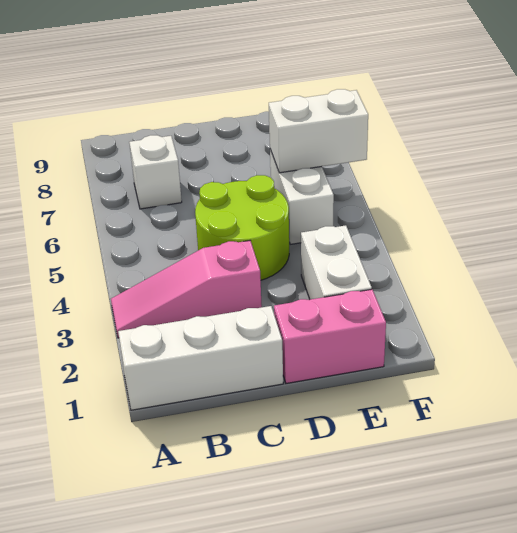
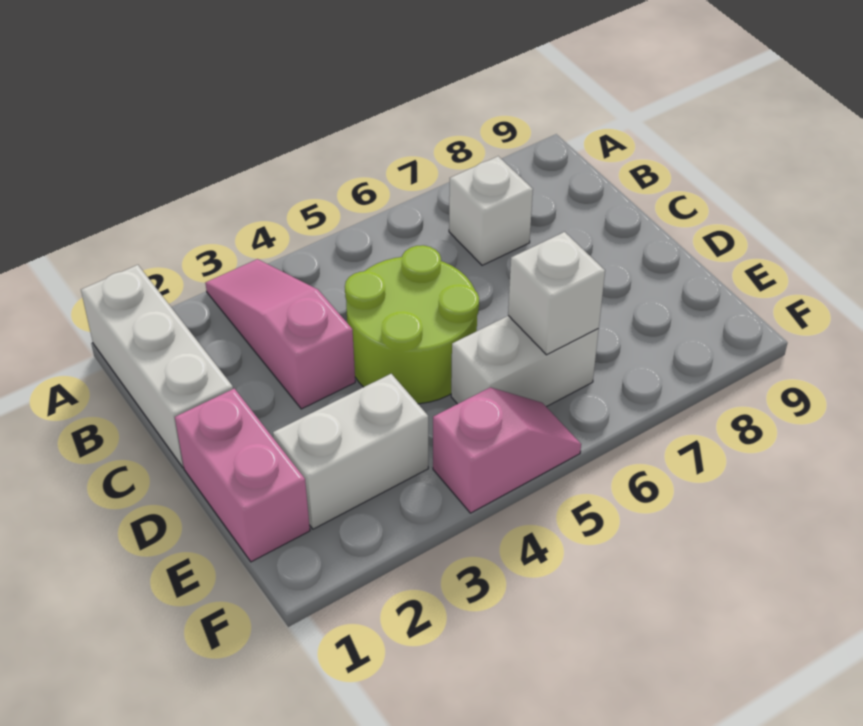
white 1x2 brick [269,89,368,173] -> white 1x1 brick [508,232,605,355]
none -> pink 1x2 slope [433,387,581,513]

